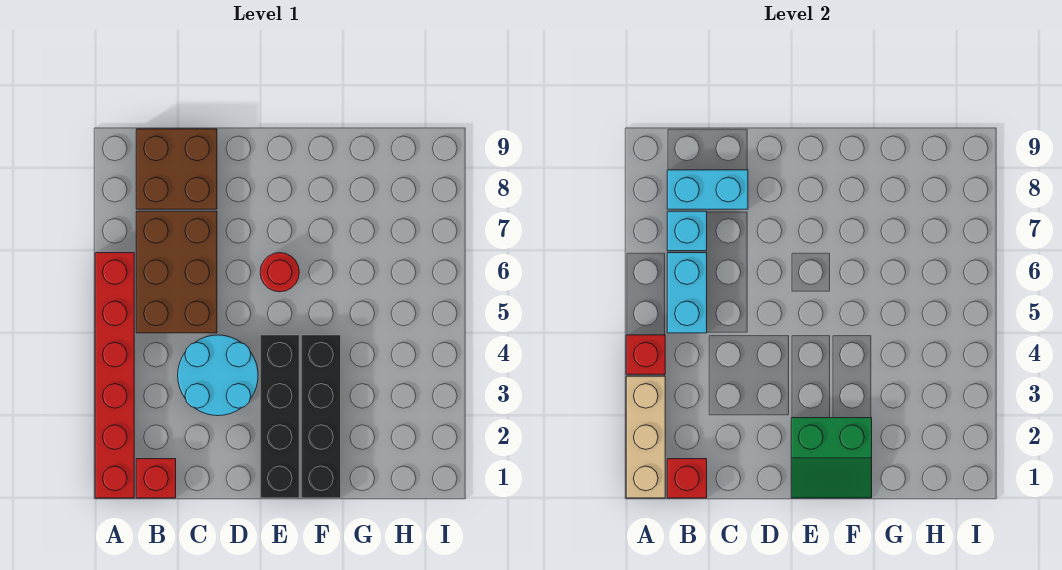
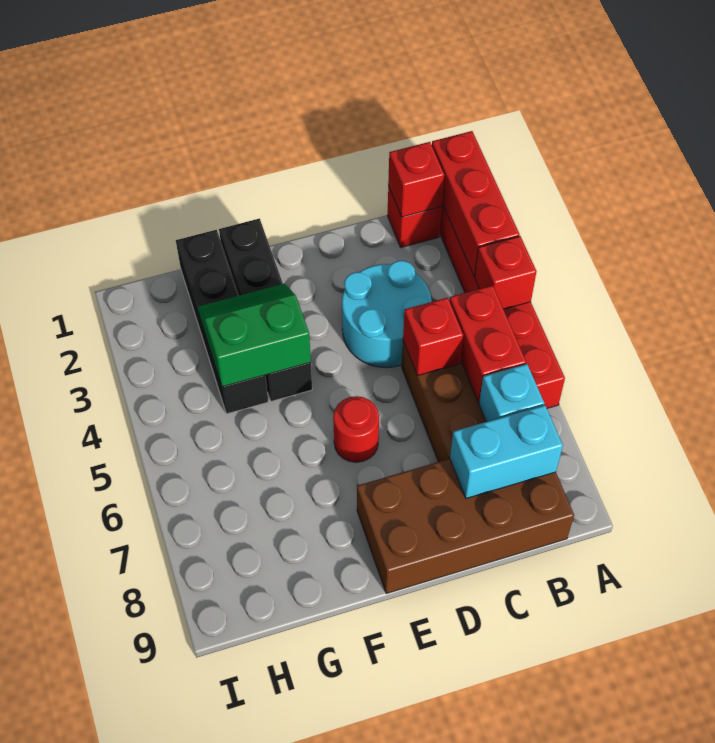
tan 1x3 brick [626,376,665,498] -> red 1x3 brick [432,131,520,276]
cyan 1x2 brick [667,253,707,333] -> red 1x2 brick [450,285,526,402]
brown 2x2 brick [136,129,217,209] -> brown 2x4 brick [357,459,574,593]
none -> red 1x1 brick [403,298,463,376]
black 1x4 brick [260,335,299,498] -> black 1x4 brick moved to [176,230,268,414]
green 2x2 slope [791,418,872,498] -> green 2x2 slope moved to [198,284,311,387]

